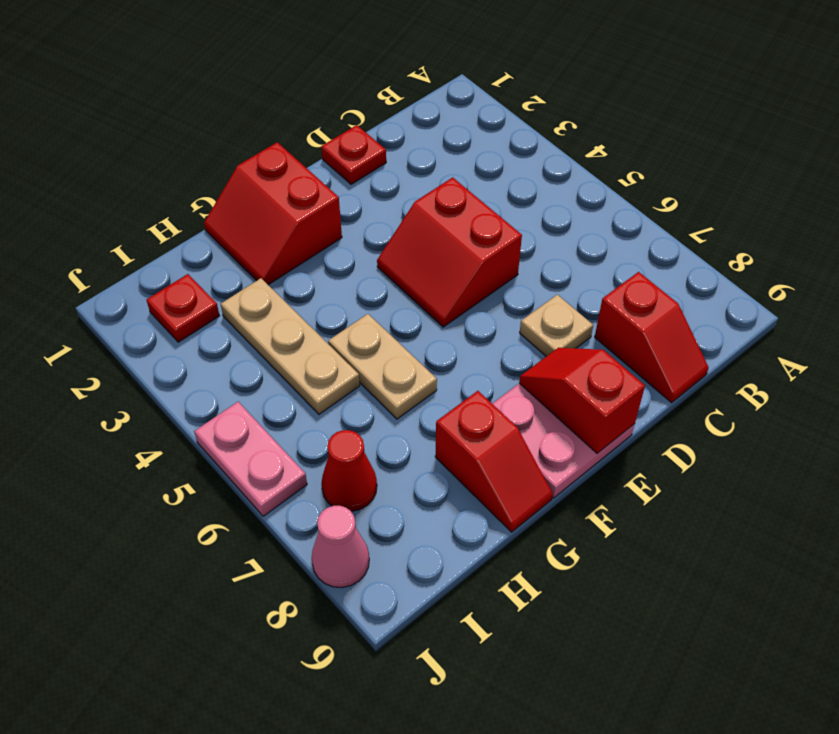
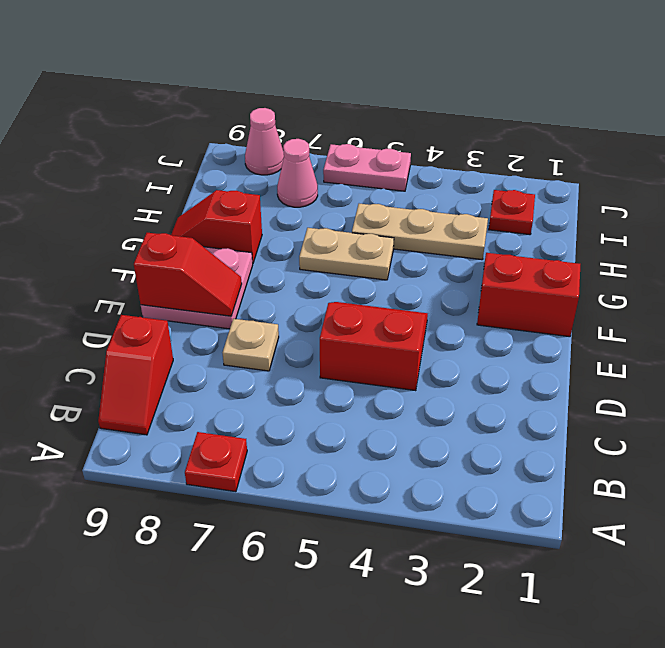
red 1x2 slope [595,272,709,403] -> red 1x2 slope turned to [98,315,173,435]
red 1x1 plate [321,125,386,184] -> red 1x1 plate moved to [185,432,247,492]
red 1x1 cone [321,430,377,511] -> pink 1x1 cone [277,139,318,207]

